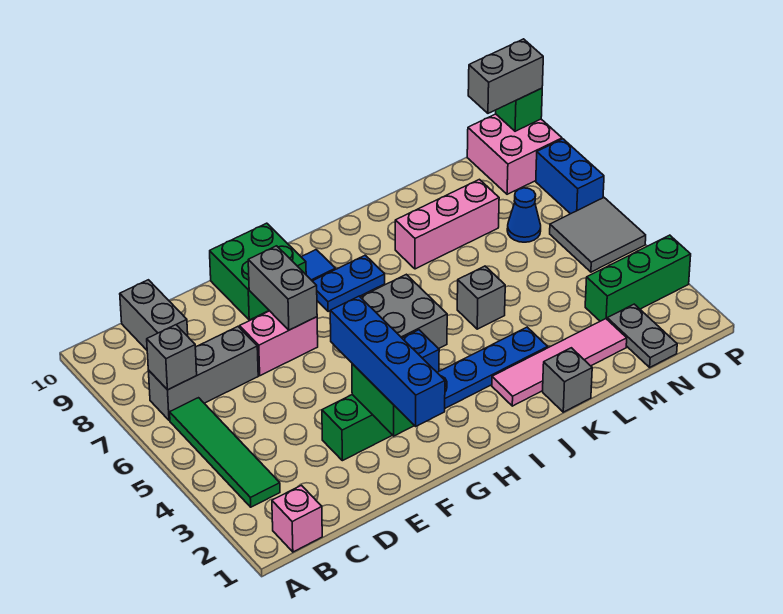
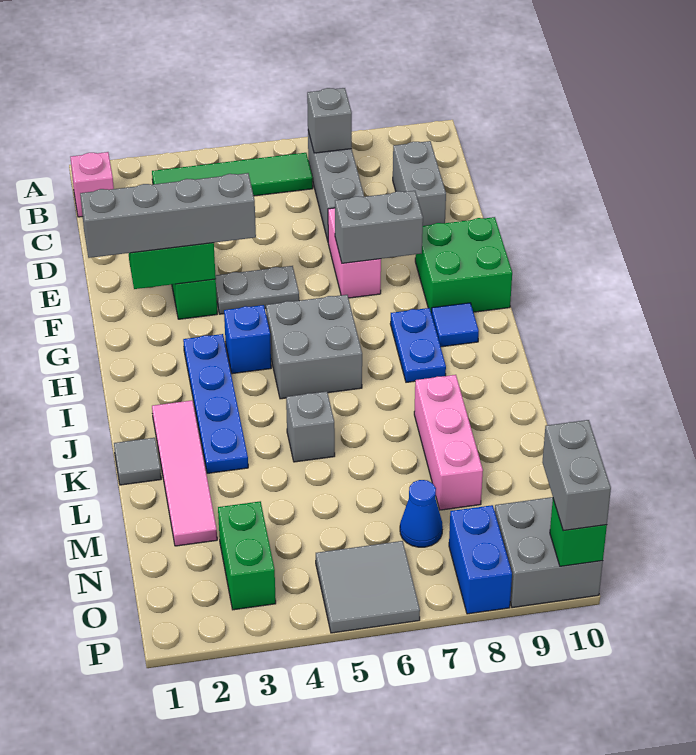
grey 1x2 brick [120,280,188,350] -> grey 1x2 brick turned to [393,141,446,226]
blue 1x4 brick [330,296,445,426] -> grey 1x4 brick [80,173,256,258]
grey 1x1 brick [543,348,592,412] -> grey 1x1 tile [114,438,161,485]
grey 1x2 plate [607,304,677,367] -> grey 1x2 plate moved to [215,266,299,314]
green 1x3 brick [585,235,691,321] -> green 1x2 brick [218,501,276,610]
pink 2x2 brick [467,114,562,194] -> grey 2x2 brick [495,497,603,608]
blue 1x2 brick [536,139,604,214] -> blue 1x2 brick turned to [449,505,512,614]

